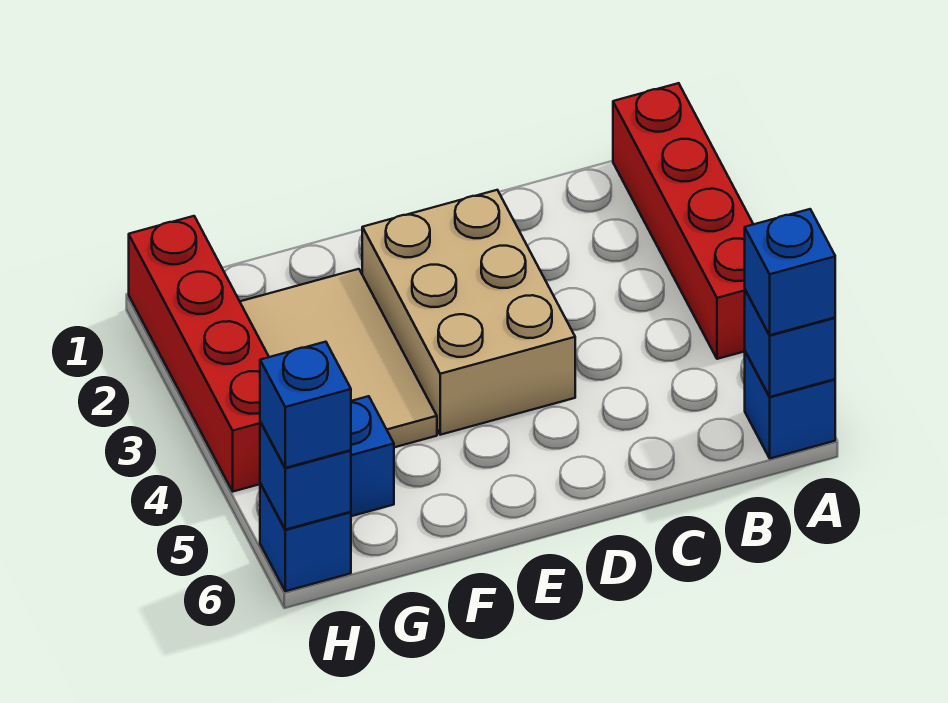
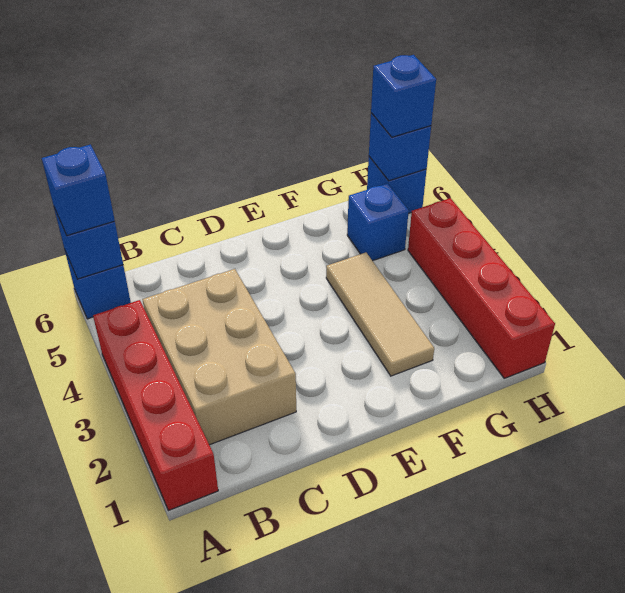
tan 2x3 brick [362,190,575,435] -> tan 2x3 brick moved to [142,269,296,445]
tan 2x3 tile [240,269,437,447] -> tan 1x3 tile [326,253,434,376]

